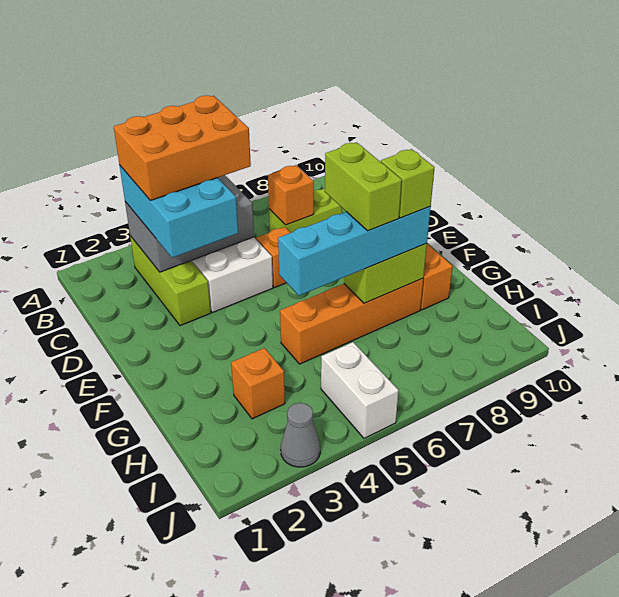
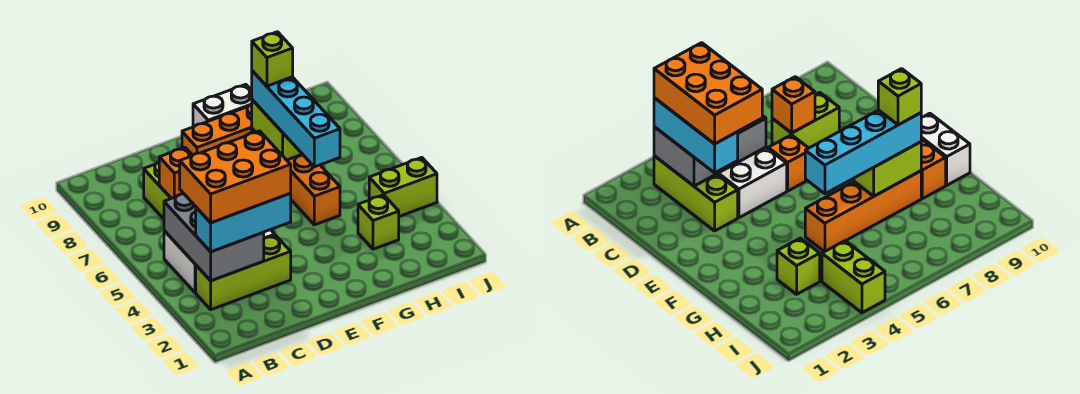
cyan 2x3 brick [119,165,238,258] -> cyan 1x3 brick [196,193,291,252]
orange 2x3 brick [114,96,251,201] -> orange 2x3 brick turned to [180,131,291,223]
lime 1x2 brick [325,142,402,231] -> lime 1x2 brick moved to [369,158,437,216]
orange 1x1 brick [231,348,285,419] -> lime 1x1 brick [358,195,399,249]
white 1x2 brick [321,342,399,438] -> white 1x2 brick moved to [193,84,252,127]
grey 1x1 cone [281,403,320,467] -> none

